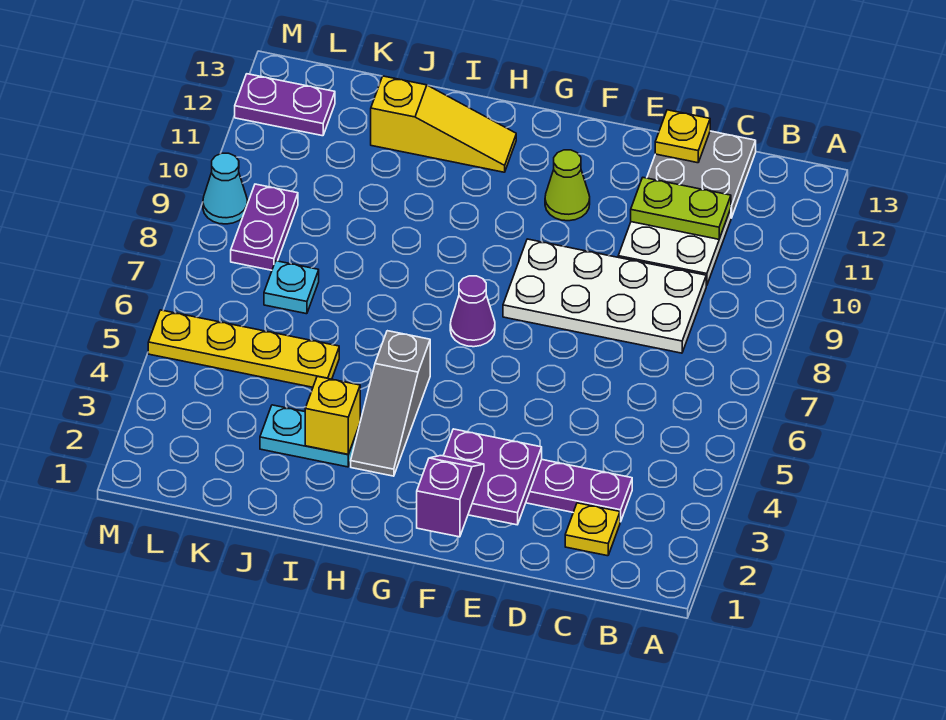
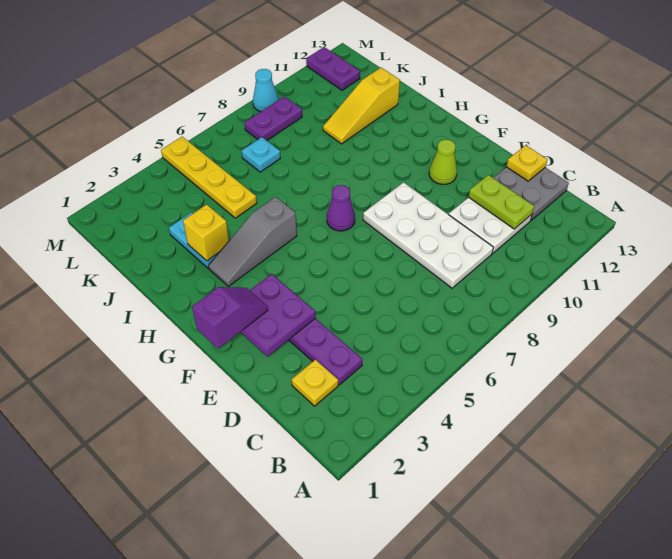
yellow 1x3 slope [371,76,516,172] -> yellow 1x3 slope turned to [323,68,400,144]

